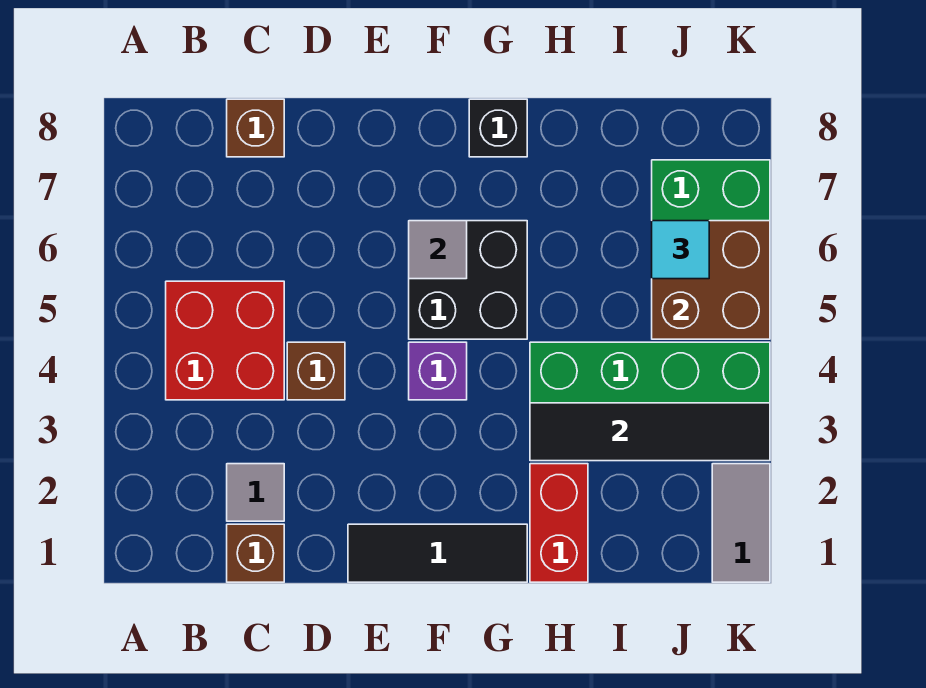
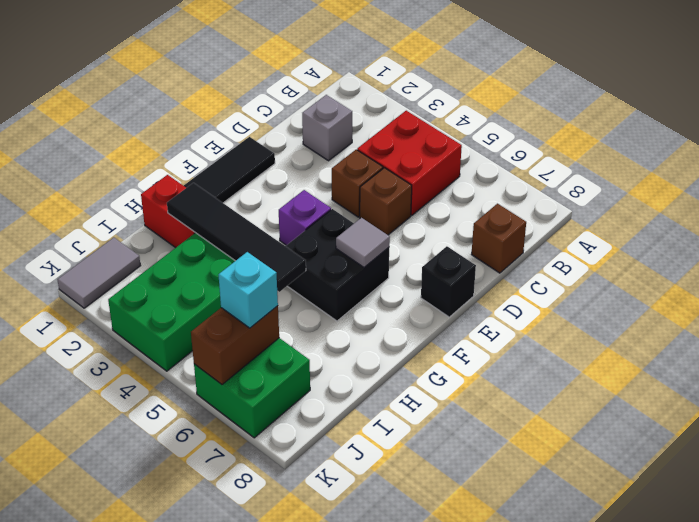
brown 1x1 brick [227,524,284,582] -> brown 1x1 brick moved to [360,168,412,235]
grey 1x1 tile [227,464,284,521] -> grey 1x1 brick [302,95,352,161]
black 1x1 brick [469,99,527,157] -> black 1x1 brick moved to [421,246,476,317]
black 1x4 tile [530,403,770,461] -> black 1x4 tile turned to [167,183,306,292]
brown 2x2 brick [652,221,770,339] -> brown 1x2 brick [191,306,279,384]
cyan 1x1 tile [652,221,709,279] -> cyan 1x1 brick [219,252,278,328]
grey 1x2 tile [712,464,770,582] -> grey 1x2 tile turned to [58,238,140,308]

